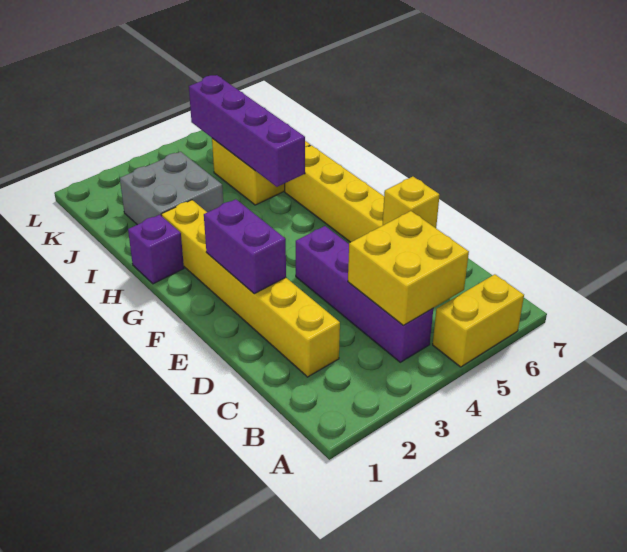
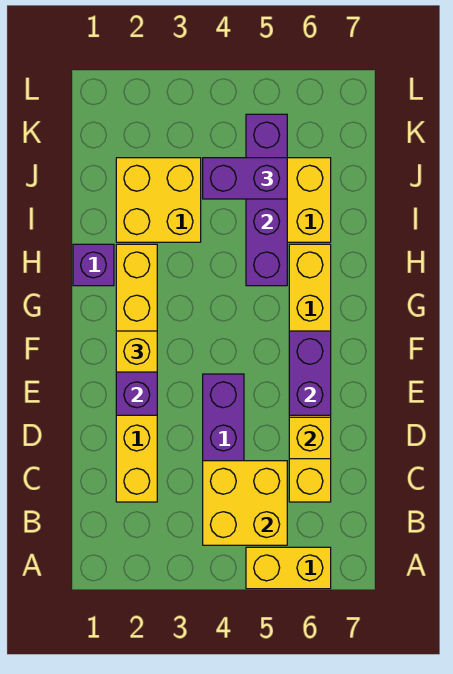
none -> purple 1x2 brick [289,331,331,415]
none -> yellow 1x1 brick [116,331,157,372]
grey 2x2 brick [120,152,223,225] -> yellow 2x2 brick [116,158,201,242]
none -> purple 1x2 brick [203,158,287,199]

